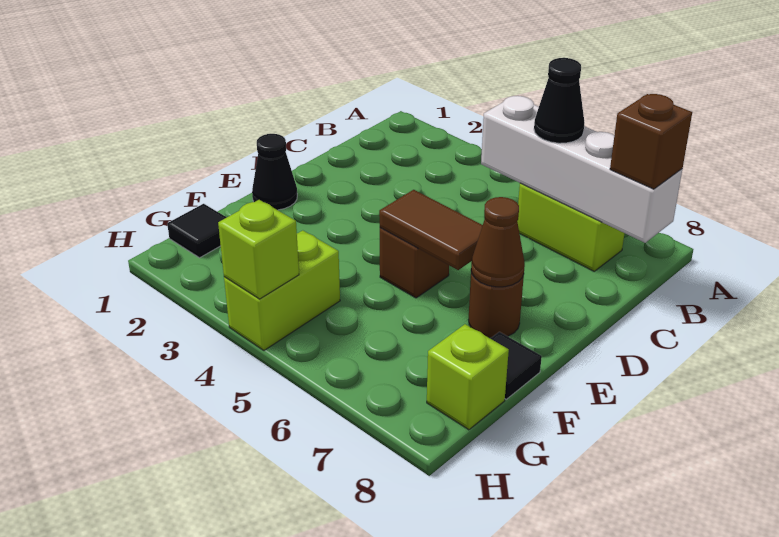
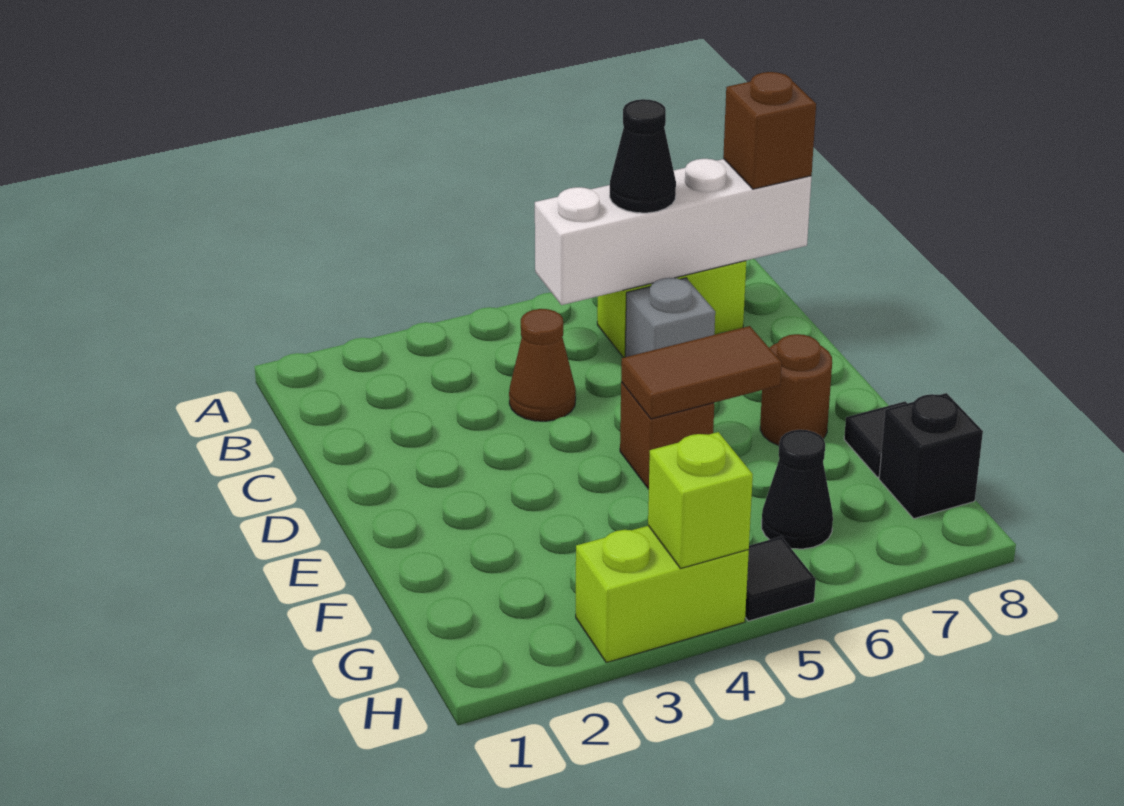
none -> grey 1x1 brick [625,278,715,357]
black 1x1 cone [252,134,297,210] -> black 1x1 cone moved to [762,430,833,549]
brown 1x1 cone [471,197,525,287] -> brown 1x1 cone moved to [509,309,576,421]
black 1x1 tile [167,204,227,258] -> black 1x1 tile moved to [745,536,816,621]
lime 1x2 brick [224,230,340,350] -> lime 1x2 brick turned to [576,526,749,663]
lime 1x1 brick [427,324,509,430] -> black 1x1 brick [879,393,983,519]

